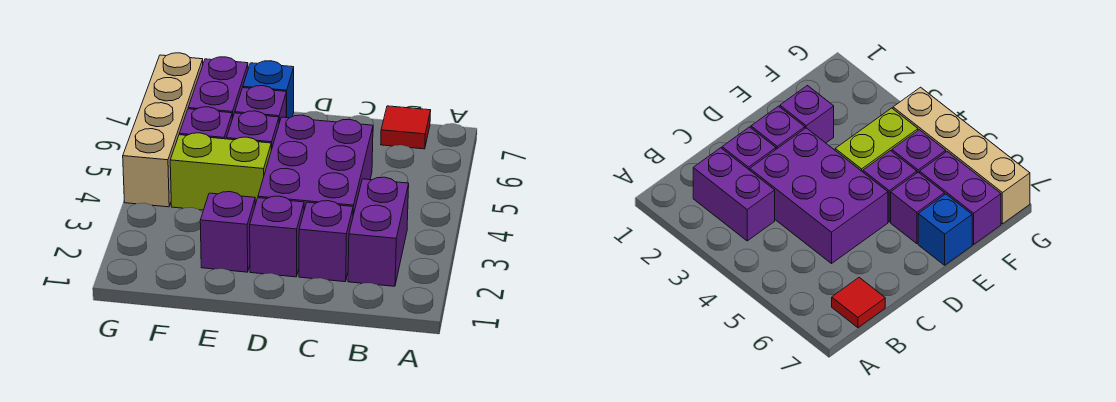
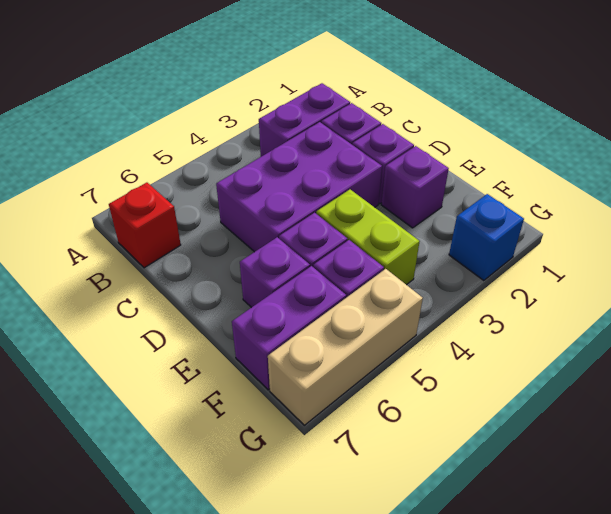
red 1x1 tile [381,106,431,149] -> red 1x1 brick [109,183,181,268]
blue 1x1 brick [243,61,294,118] -> blue 1x1 brick moved to [449,194,524,281]
tan 1x4 brick [123,53,203,207] -> tan 1x3 brick [268,269,423,425]

